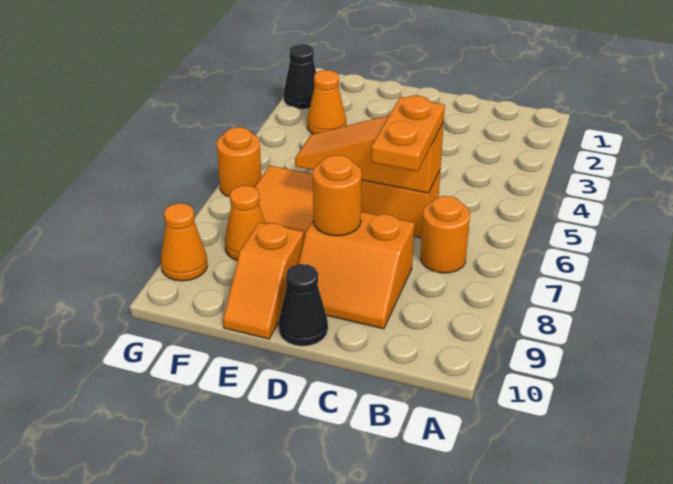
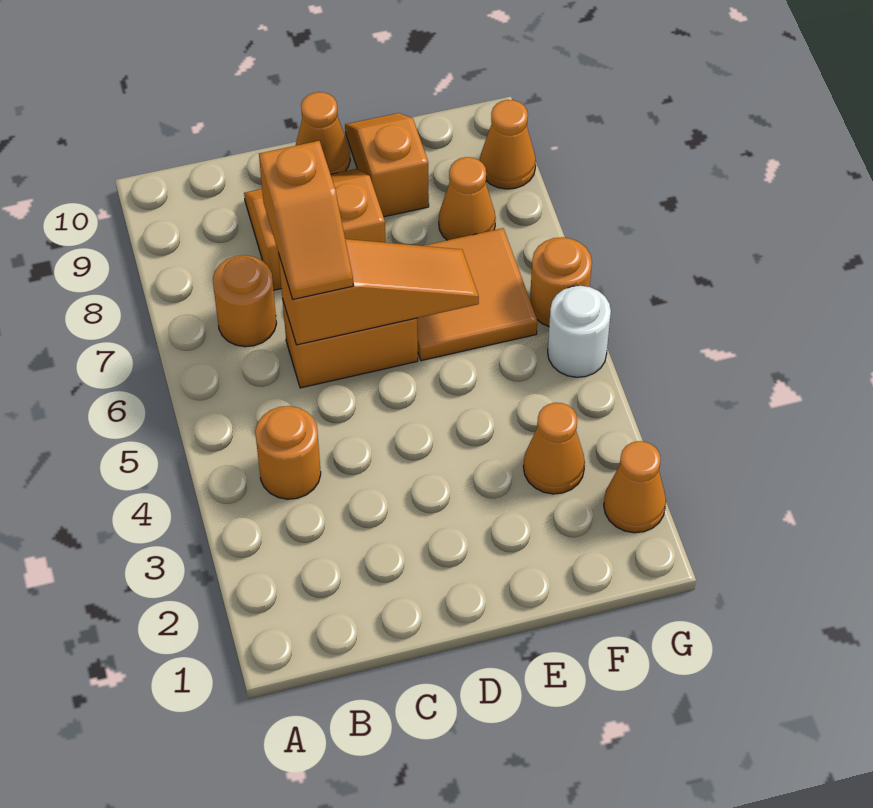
orange 1x2 plate [371,96,445,172] -> orange 1x2 slope [259,141,353,299]
orange 1x1 round brick [313,155,362,236] -> orange 1x1 round brick moved to [255,406,321,499]
black 1x1 cone [279,264,328,346] -> orange 1x1 cone [295,92,350,174]
black 1x1 cone [284,44,316,109] -> orange 1x1 cone [604,441,666,533]
none -> white 1x1 round brick [548,286,611,377]

